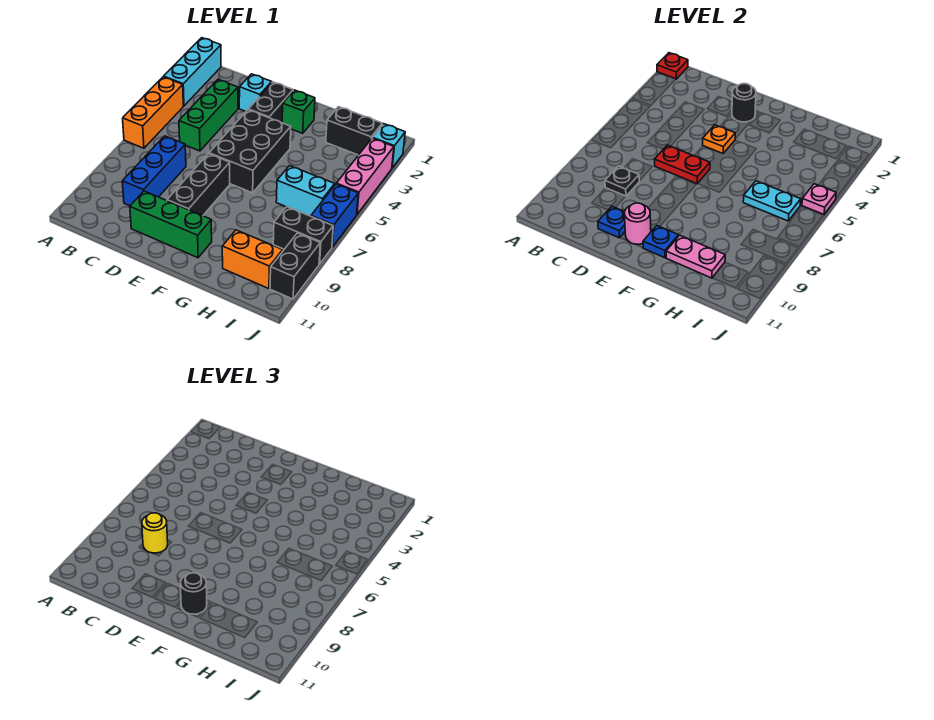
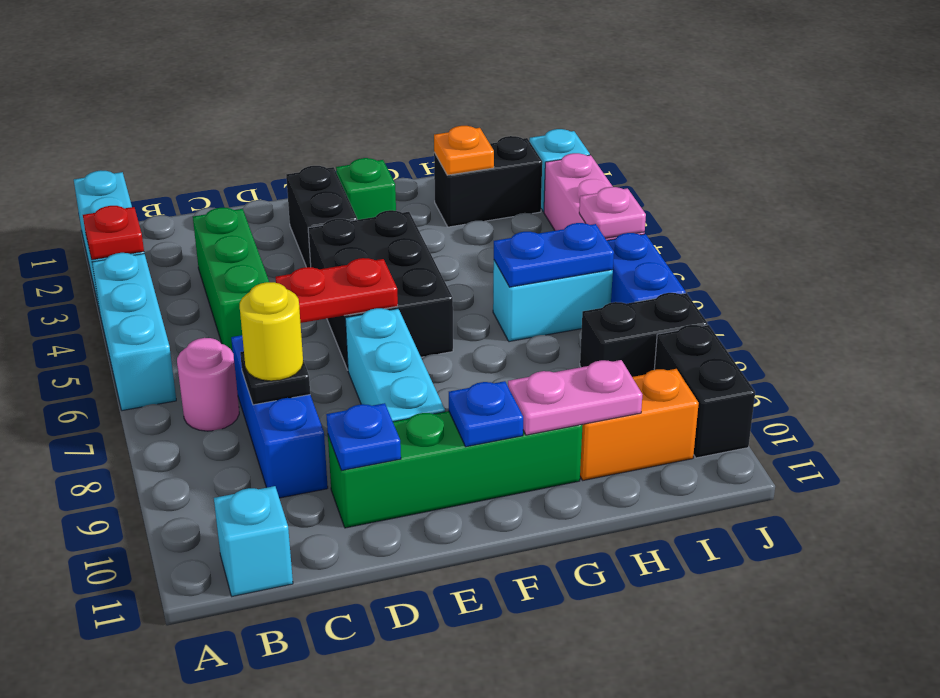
red 1x1 plate [657,53,688,79] -> red 1x1 plate moved to [83,206,144,260]
orange 1x3 brick [123,77,183,148] -> cyan 1x3 brick [92,253,176,411]
cyan 1x1 brick [239,74,272,111] -> cyan 1x1 brick moved to [214,486,293,596]
green 1x3 brick [130,191,212,258] -> green 1x4 brick [328,411,583,528]
black 1x1 round brick [732,83,756,122] -> none
orange 1x1 plate [703,125,735,153] -> orange 1x1 plate moved to [434,126,494,175]
black 1x3 brick [167,154,230,216] -> cyan 1x3 brick [345,308,445,421]
pink 1x1 round brick [624,203,651,244] -> pink 1x1 round brick moved to [177,338,239,431]
black 1x1 round brick [180,573,207,614] -> none
cyan 1x2 plate [743,181,801,221] -> blue 1x2 plate [494,223,614,287]

